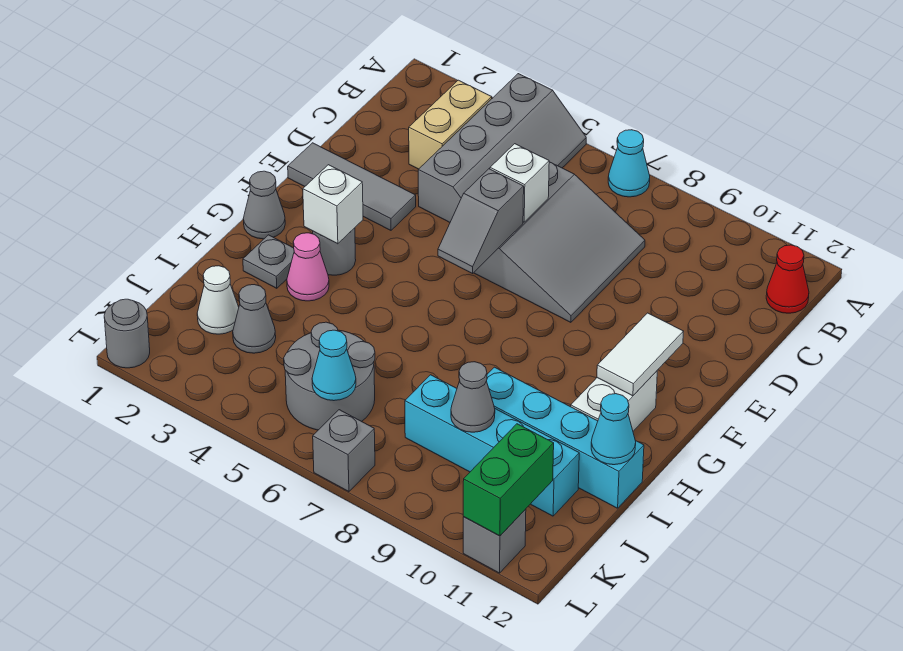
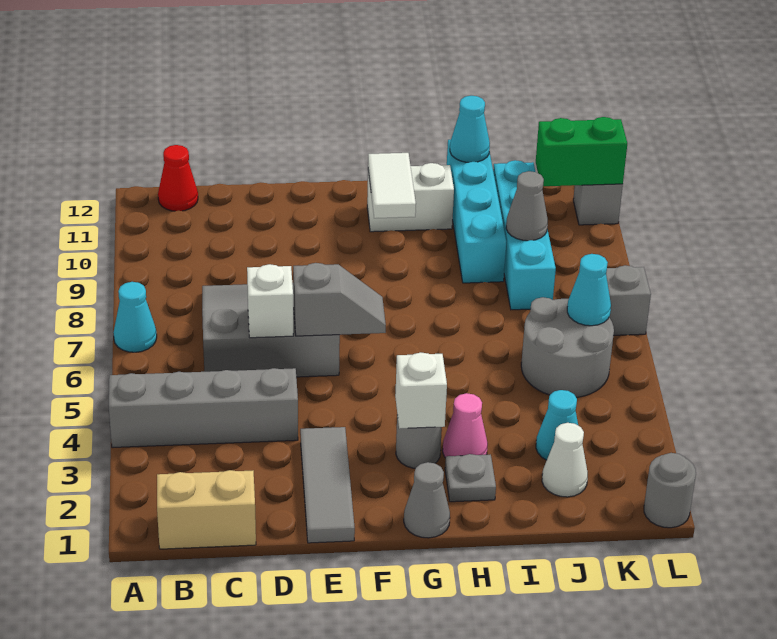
tan 1x2 brick [409,80,492,169] -> tan 1x2 brick moved to [157,470,256,549]
white 1x2 tile [597,313,684,396] -> white 1x2 tile turned to [368,153,416,218]
grey 1x1 cone [233,285,276,353] -> cyan 1x1 cone [536,390,578,460]

